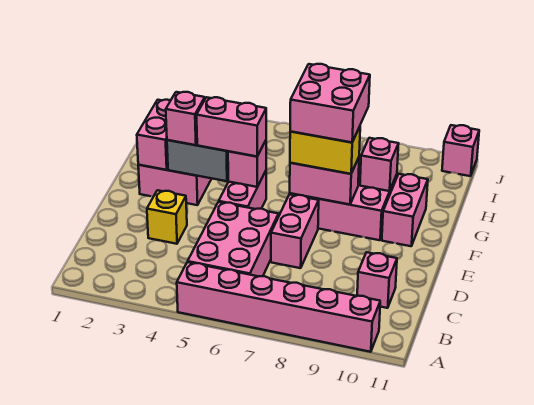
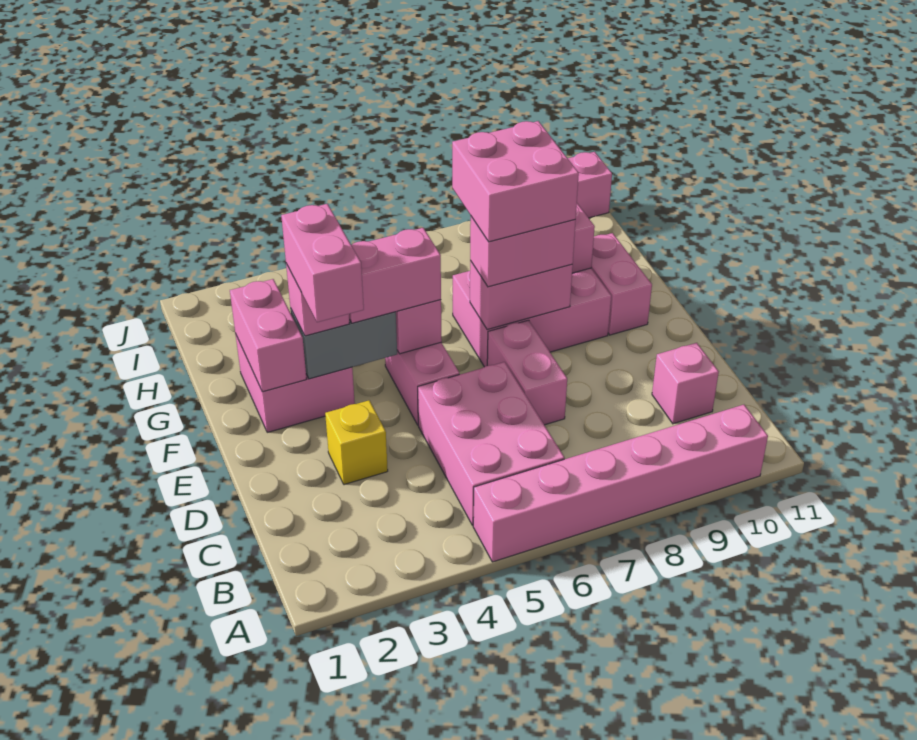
none -> pink 1x2 brick [281,204,364,322]
yellow 1x2 brick [290,127,360,174] -> pink 1x2 brick [470,217,576,287]

